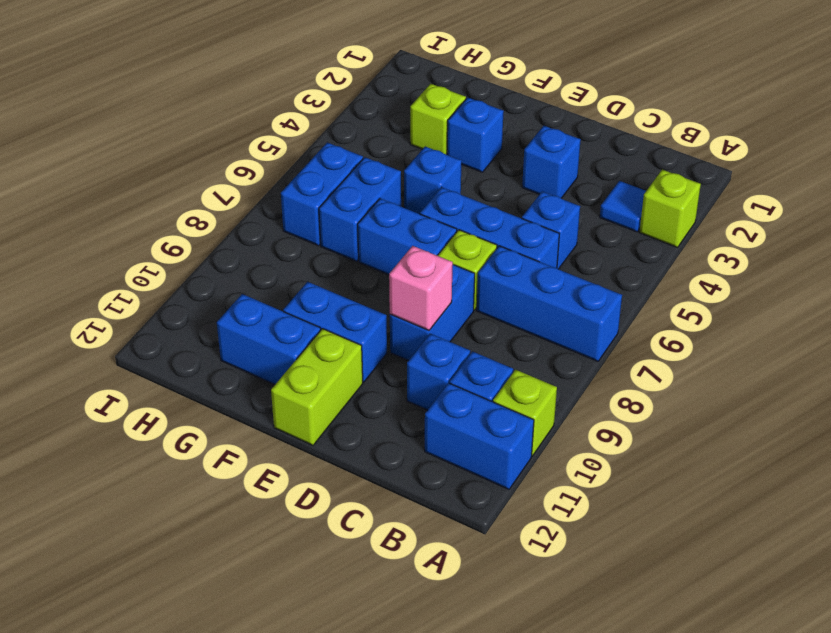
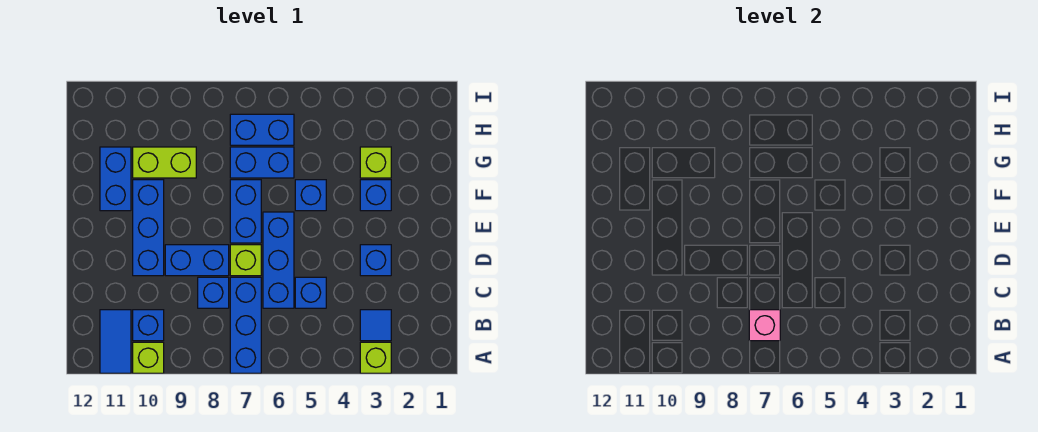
blue 1x2 brick [425,383,534,489] -> blue 1x2 tile [100,310,131,373]
blue 1x1 brick [407,334,470,410] -> blue 1x1 brick moved to [198,277,229,308]
pink 1x1 brick [389,246,453,331] -> pink 1x1 brick moved to [749,310,780,341]
blue 1x2 brick [283,282,387,382] -> blue 1x3 brick [133,180,164,276]
lime 1x2 brick [271,329,363,445] -> lime 1x2 brick moved to [133,147,196,178]

